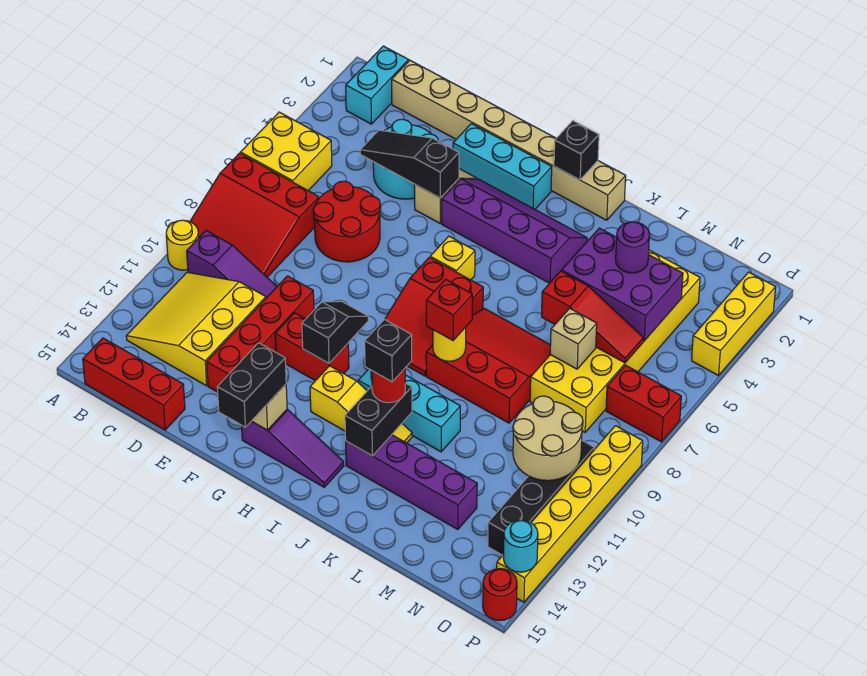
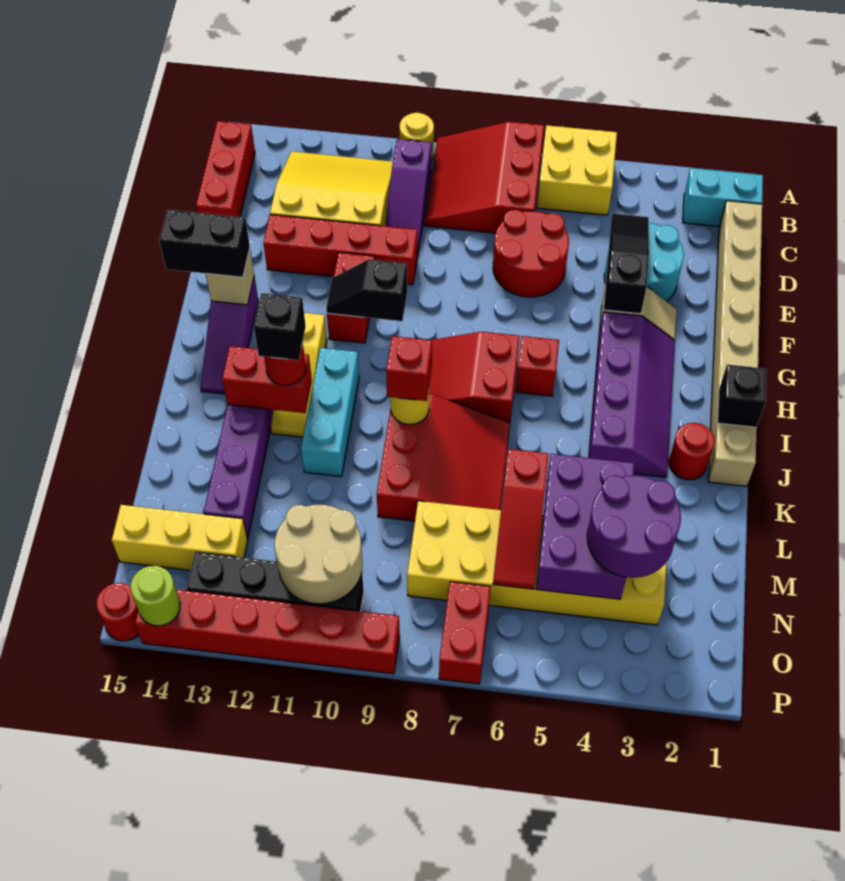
cyan 1x3 brick [453,124,552,209] -> none
black 1x2 slope [302,301,368,363] -> black 1x2 slope turned to [326,260,407,321]
yellow 1x1 brick [430,236,475,280] -> red 1x1 brick [516,336,559,396]
none -> red 1x1 round brick [669,423,715,480]
black 1x2 brick [345,383,412,456] -> red 1x2 brick [222,346,312,413]
purple 1x1 round brick [616,222,649,273] -> purple 2x2 round brick [587,476,681,578]
tan 1x1 brick [550,308,597,369] -> none
yellow 1x3 brick [692,272,776,376] -> yellow 1x3 brick moved to [112,505,248,570]
yellow 1x6 brick [497,426,643,602] -> red 1x6 brick [135,590,400,674]
cyan 1x1 round brick [504,520,538,572] -> lime 1x1 round brick [131,566,180,626]

